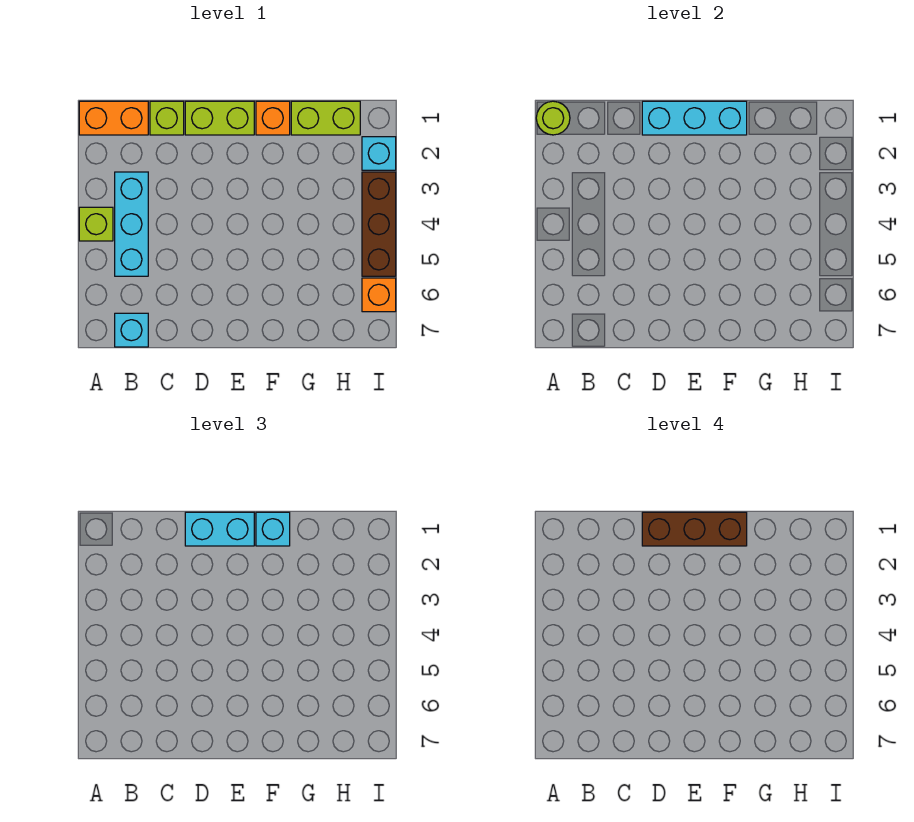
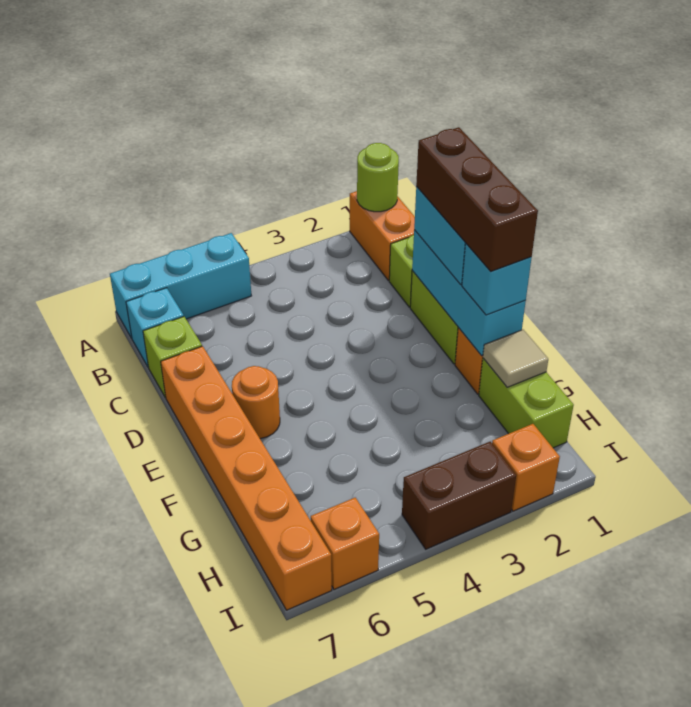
lime 1x1 brick [79,207,113,241] -> lime 1x1 brick moved to [143,317,202,398]
cyan 1x3 brick [115,172,148,276] -> cyan 1x3 brick moved to [110,233,251,338]
none -> orange 1x6 brick [161,346,332,610]
none -> orange 1x1 round brick [232,366,280,439]
none -> tan 1x1 tile [483,330,548,387]
cyan 1x1 brick [362,137,396,170] -> orange 1x1 brick [492,424,560,511]
brown 1x3 brick [362,172,396,276] -> brown 1x2 brick [402,442,516,549]

